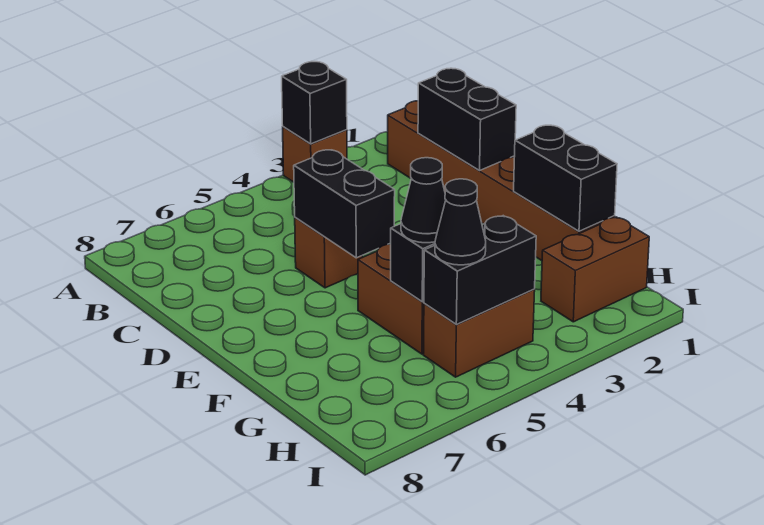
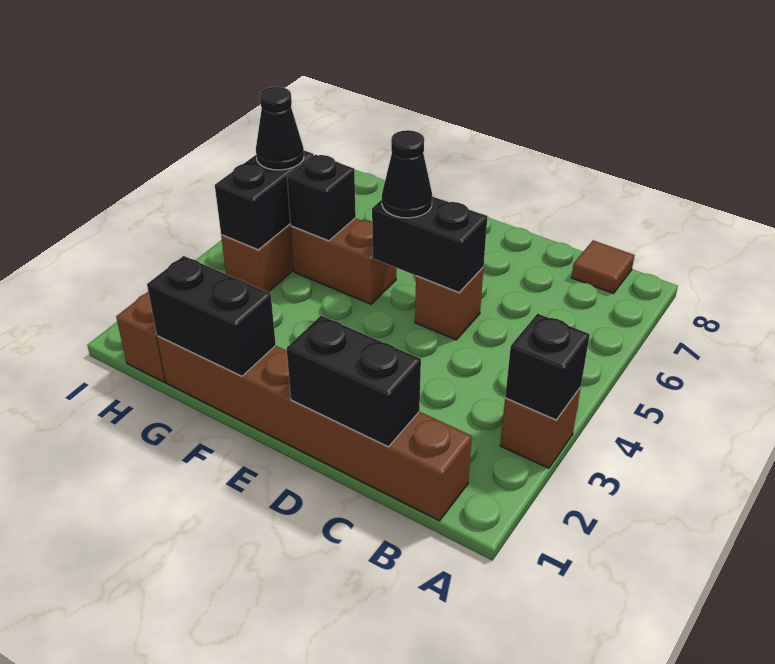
none -> brown 1x1 tile [572,240,635,293]
black 1x1 cone [401,158,446,243] -> black 1x1 cone moved to [382,130,432,218]

